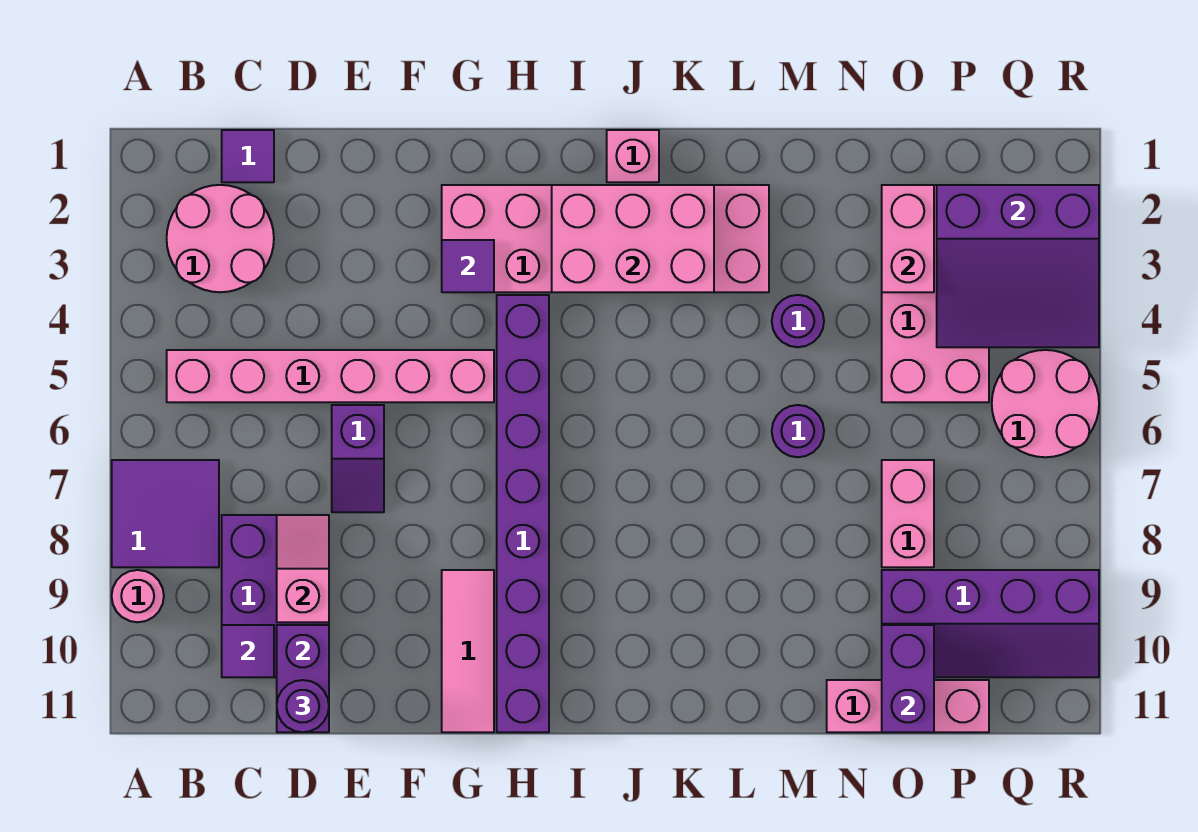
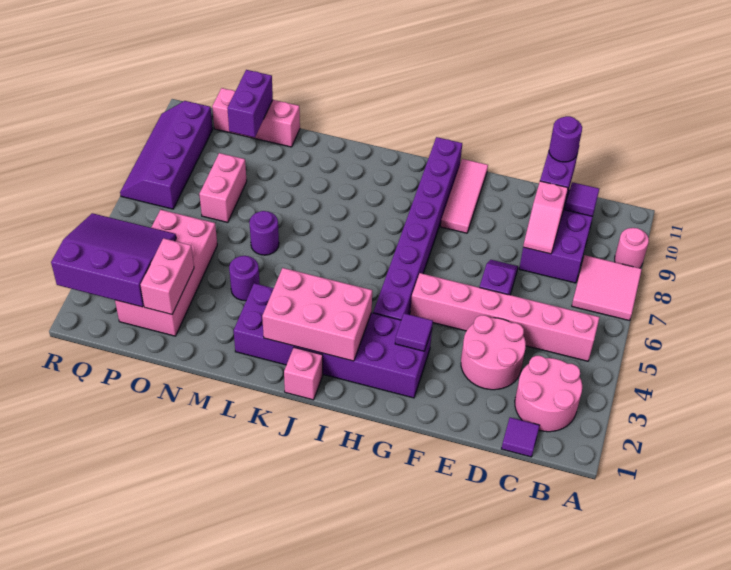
purple 2x2 tile [112,460,219,567] -> pink 2x2 tile [572,255,642,321]
pink 2x6 brick [442,185,769,292] -> purple 2x6 brick [234,283,432,398]
purple 2x4 slope [882,570,1099,677] -> purple 2x4 slope turned to [120,101,213,209]
pink 2x2 round brick [992,350,1099,457] -> pink 2x2 round brick moved to [461,315,526,390]

